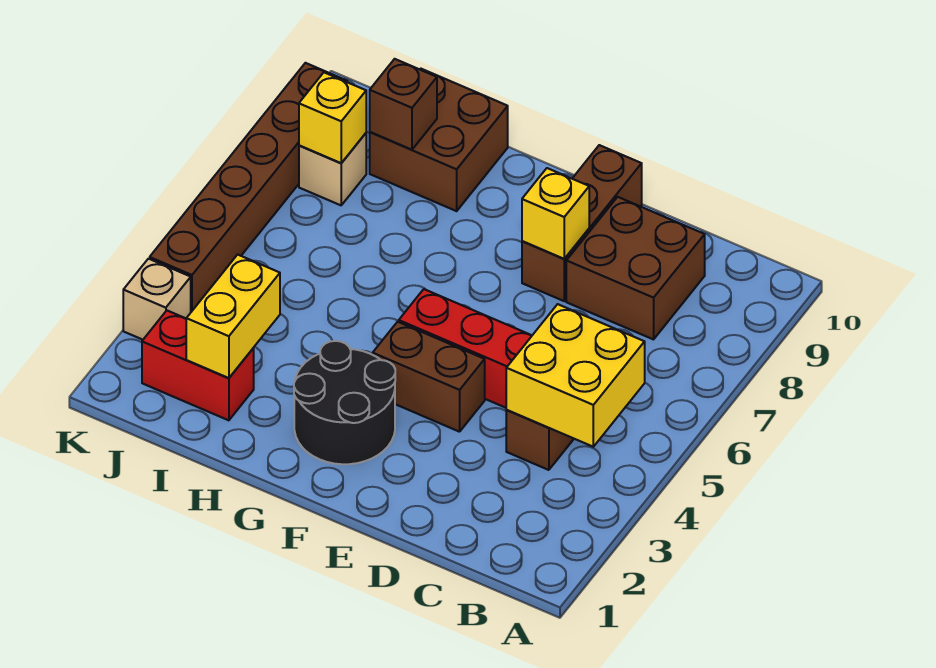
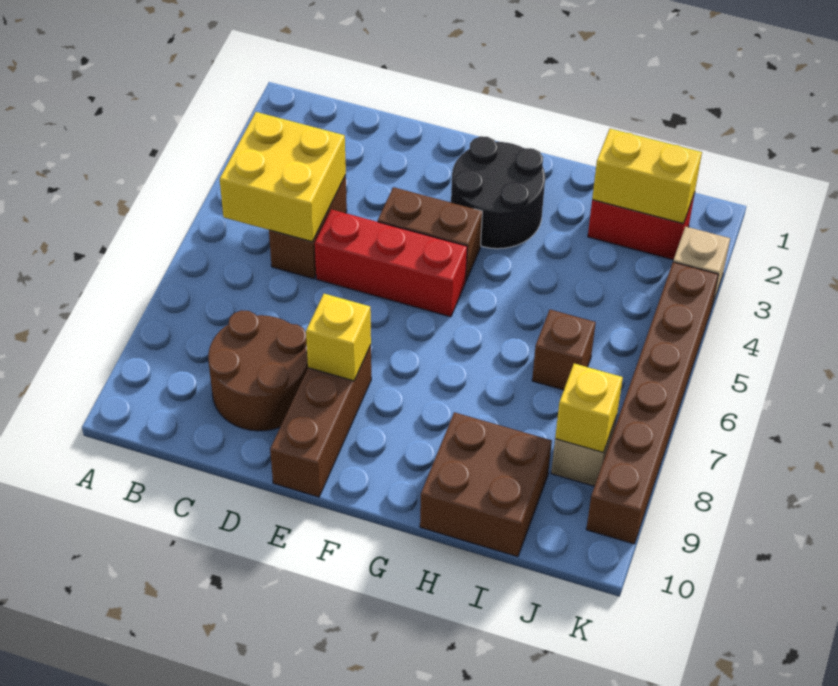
brown 2x2 brick [566,197,705,339] -> brown 2x2 round brick [208,310,308,431]
yellow 1x2 brick [186,255,280,378] -> yellow 1x2 brick turned to [592,129,702,224]
brown 1x1 brick [370,59,437,150] -> brown 1x1 brick moved to [532,310,596,390]

